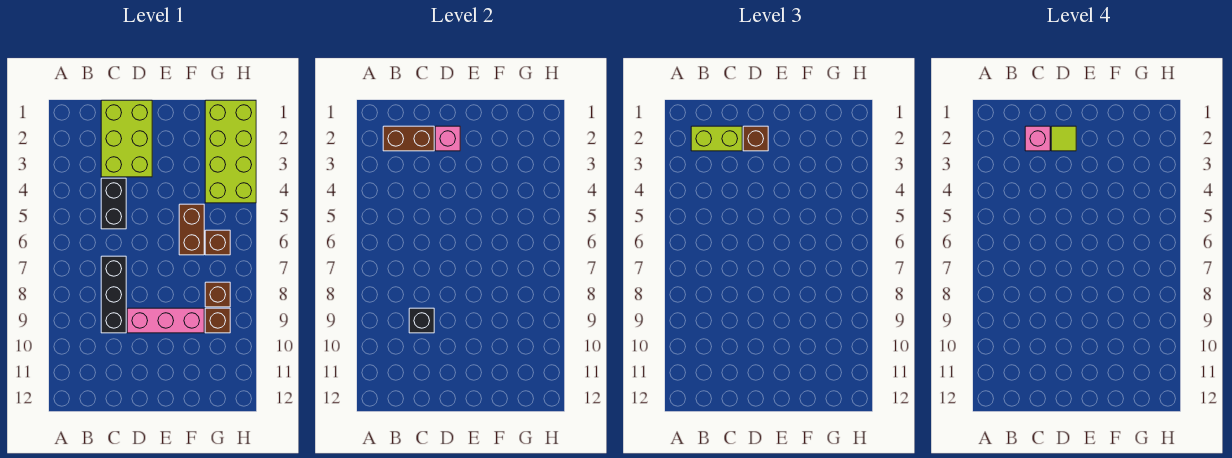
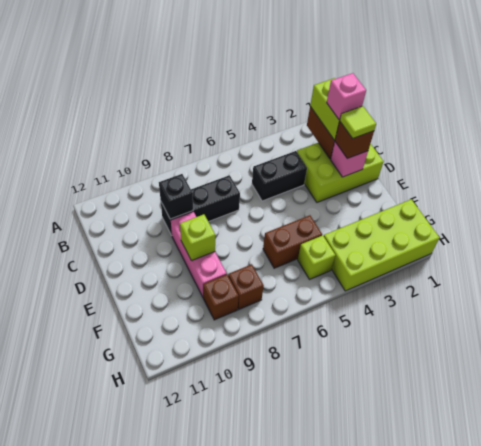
none -> lime 1x1 brick [180,214,215,261]
none -> lime 1x1 brick [298,235,335,279]
brown 1x1 brick [205,230,230,255] -> none

